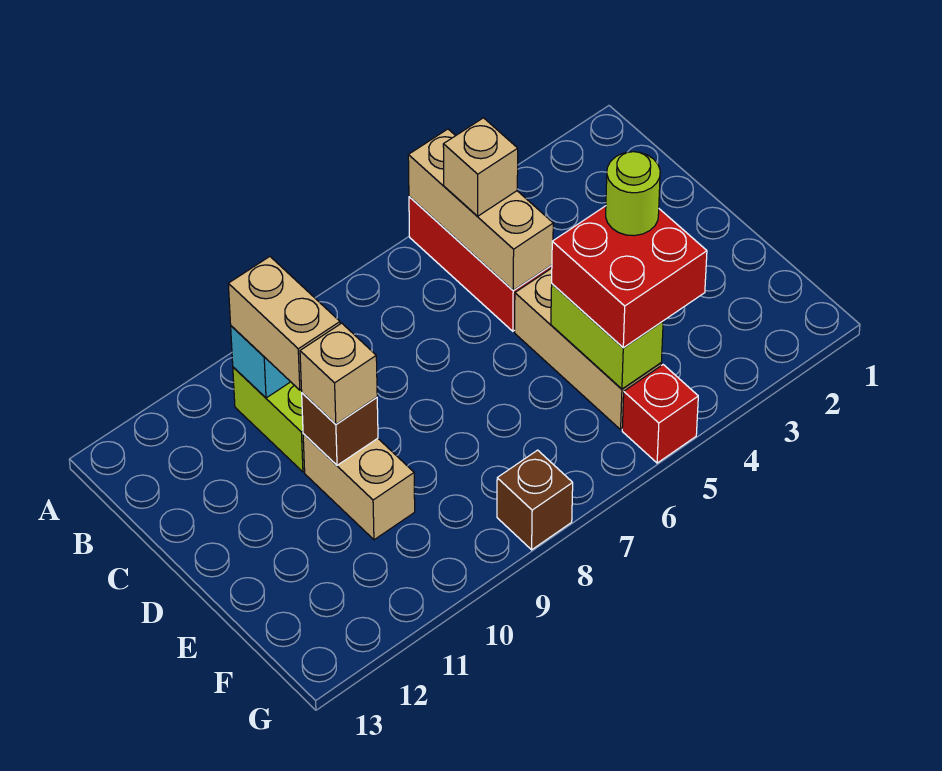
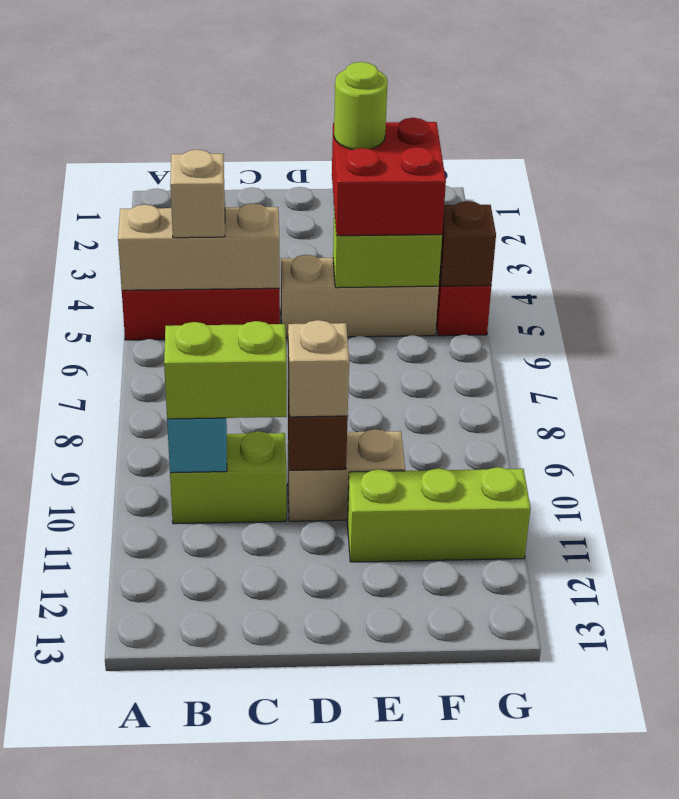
tan 1x2 brick [228,257,340,390] -> lime 1x2 brick [164,321,287,419]
none -> lime 1x3 brick [347,467,531,562]
brown 1x1 brick [497,450,573,550] -> brown 1x1 brick moved to [440,201,496,286]

